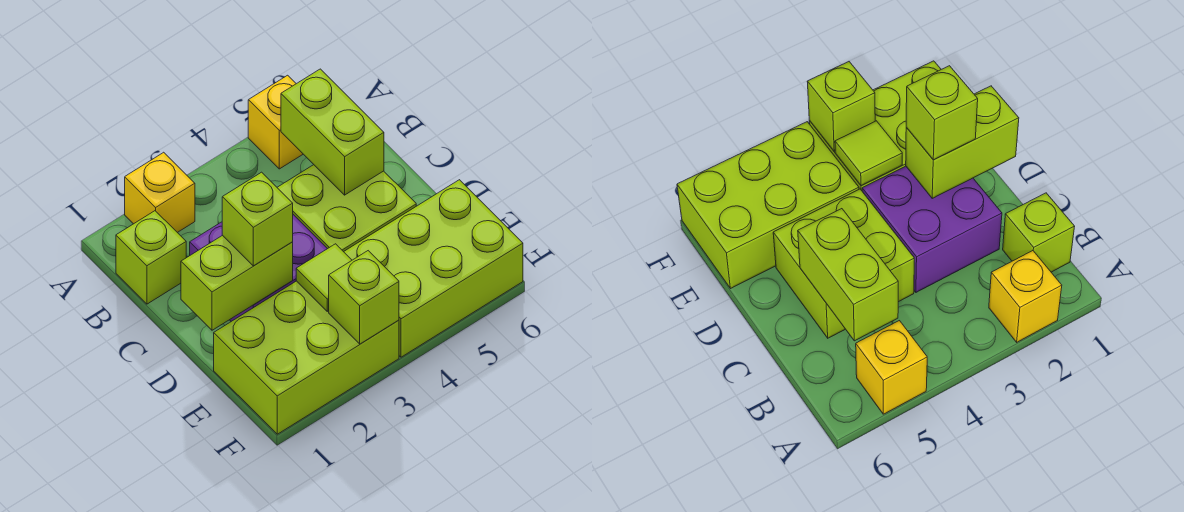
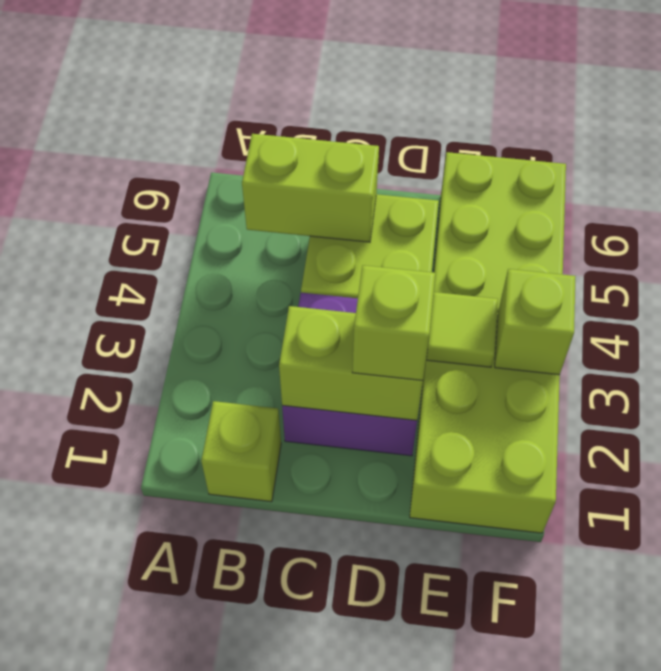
yellow 1x1 brick [125,152,195,233] -> none
yellow 1x1 brick [248,75,303,169] -> none
lime 1x2 brick [181,235,293,330] -> lime 1x2 brick turned to [279,306,423,420]

